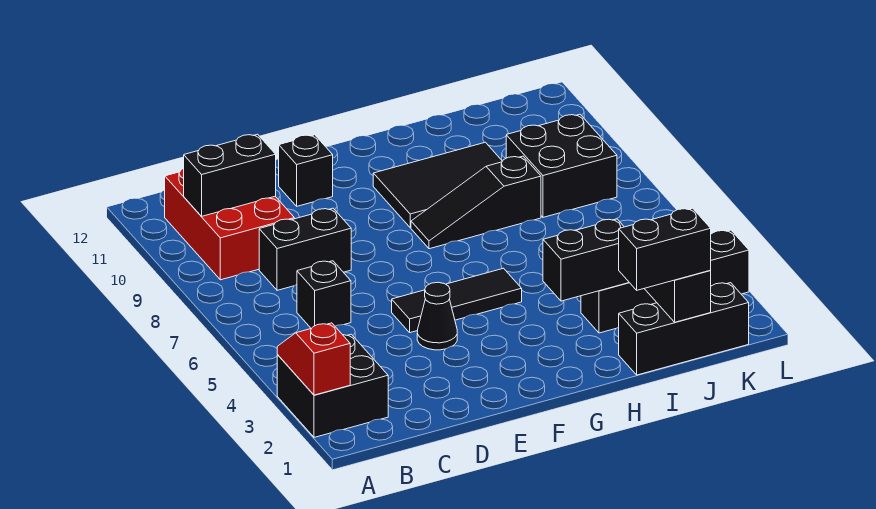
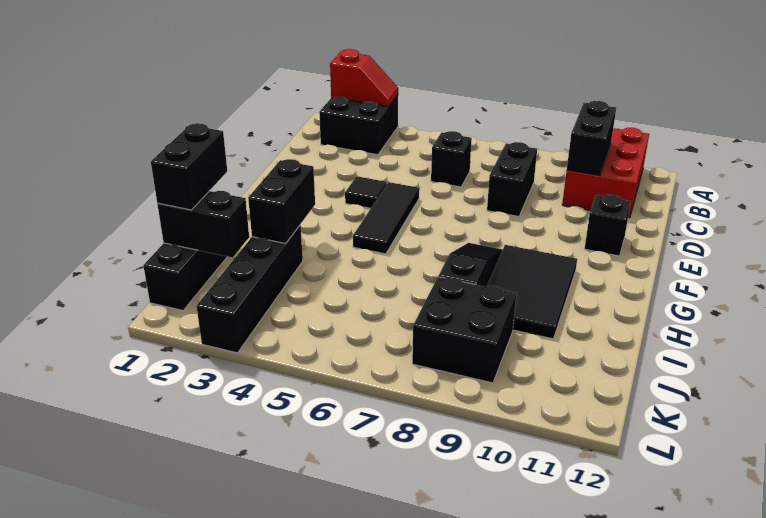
red 2x3 brick [165,169,294,280] -> red 2x3 brick turned to [562,128,649,218]
black 1x1 cone [417,282,457,350] -> black 1x1 tile [345,176,387,208]

